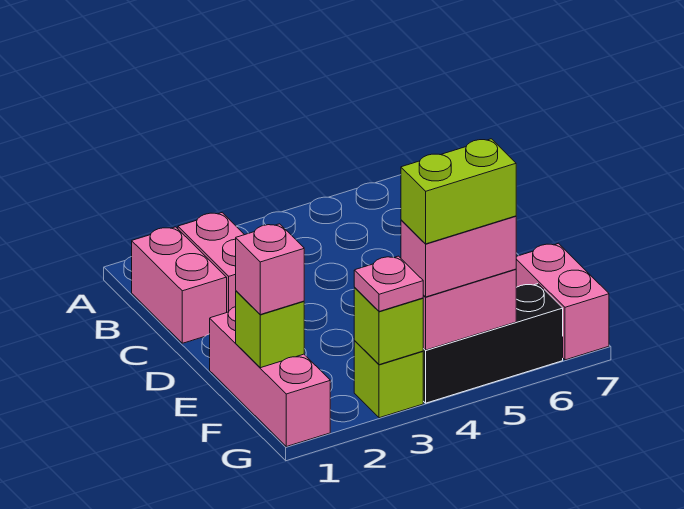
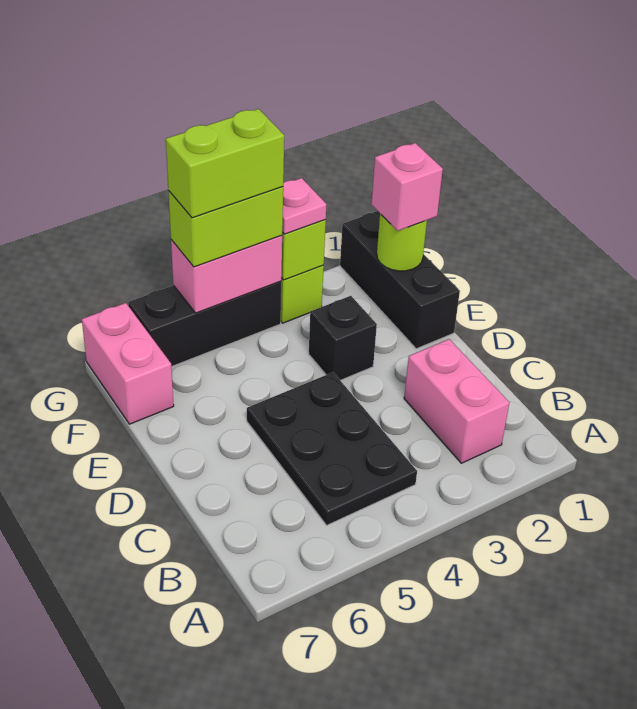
pink 1x2 brick [132,227,227,343] -> none
none -> black 2x3 plate [247,372,417,525]
pink 1x3 brick [210,307,330,447] -> black 1x3 brick [340,211,460,349]
none -> black 1x1 brick [309,296,377,380]
lime 1x1 brick [236,291,304,368] -> lime 1x1 round brick [377,214,427,271]
pink 1x2 brick [401,216,516,297] -> lime 1x2 brick [168,187,283,267]

